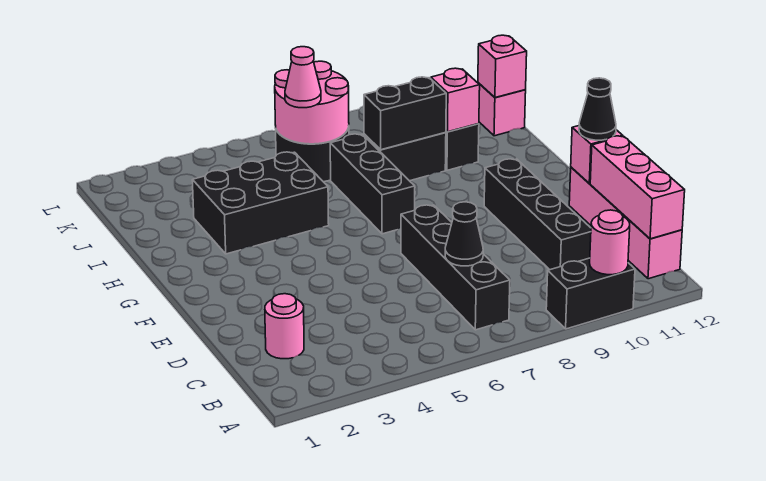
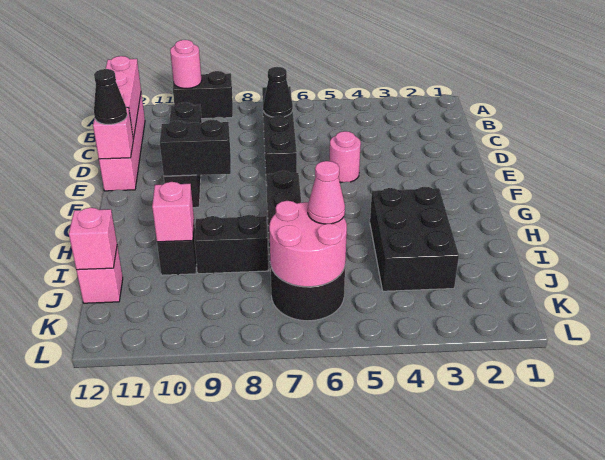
pink 1x1 round brick [265,294,304,359] -> pink 1x1 round brick moved to [329,131,361,182]
black 2x3 brick [192,152,329,254] -> black 2x3 brick turned to [370,187,459,291]
black 1x2 brick [364,77,446,150] -> black 1x2 brick moved to [160,120,231,176]

